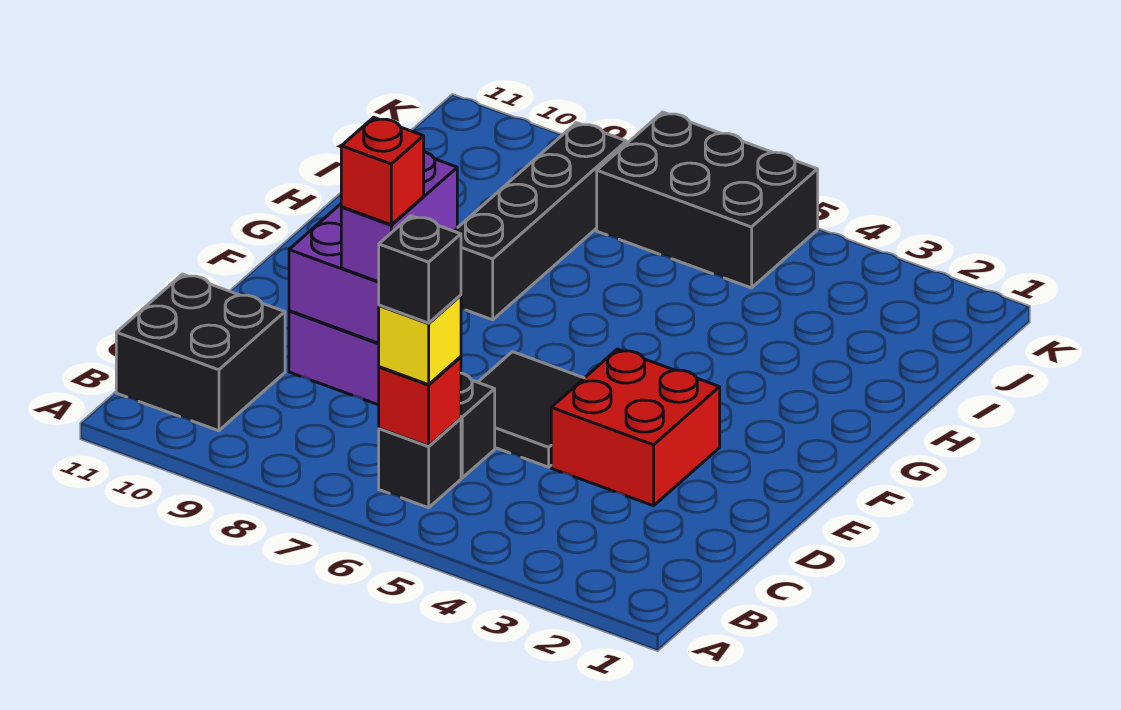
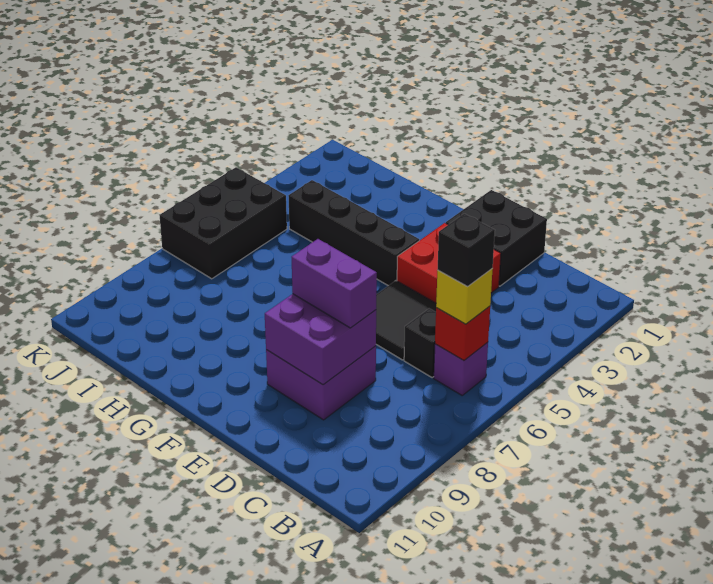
black 1x1 brick [379,418,461,508] -> purple 1x1 brick [434,342,488,395]
black 2x2 brick [116,274,285,431] -> black 2x2 brick moved to [446,190,547,286]
red 1x1 brick [341,117,424,225] -> none
black 1x4 brick [457,123,626,320] -> black 1x4 brick moved to [288,180,419,286]

